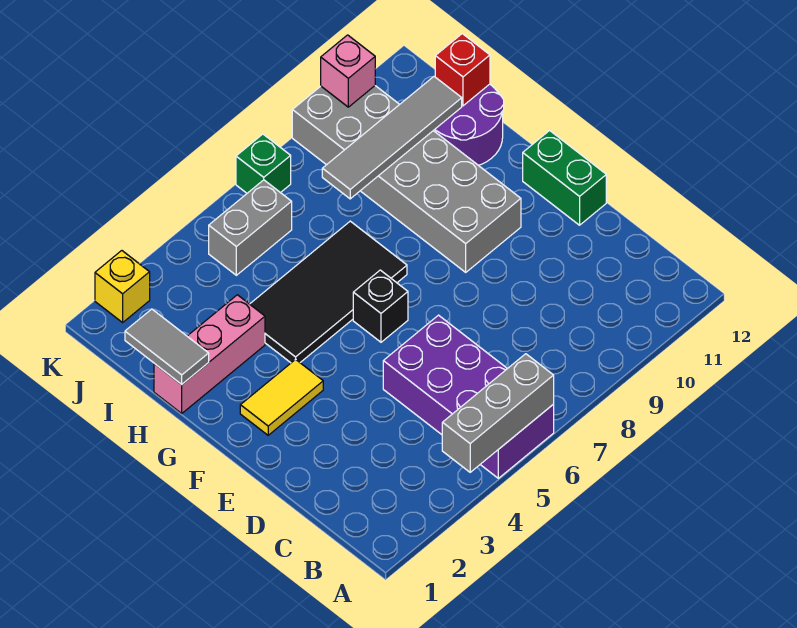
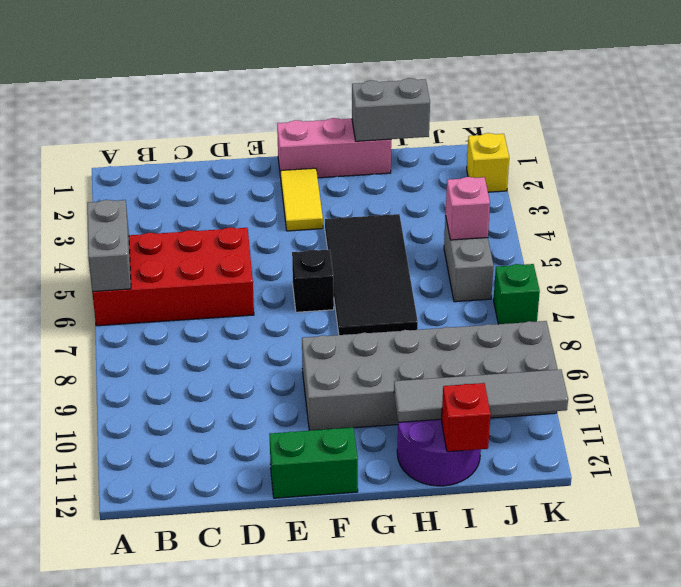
grey 1x3 brick [442,354,554,472] -> grey 1x2 brick [87,200,131,292]
purple 2x4 brick [383,315,554,478] -> red 2x4 brick [92,227,254,326]
pink 1x3 brick [154,295,265,413] -> pink 1x3 brick turned to [277,118,391,178]
grey 1x2 tile [125,309,209,384] -> grey 1x2 brick [352,78,430,141]
grey 1x4 tile [322,77,462,199] -> grey 1x4 tile turned to [394,369,568,422]
pink 1x1 brick [321,35,375,107] -> pink 1x1 brick moved to [446,177,490,240]

